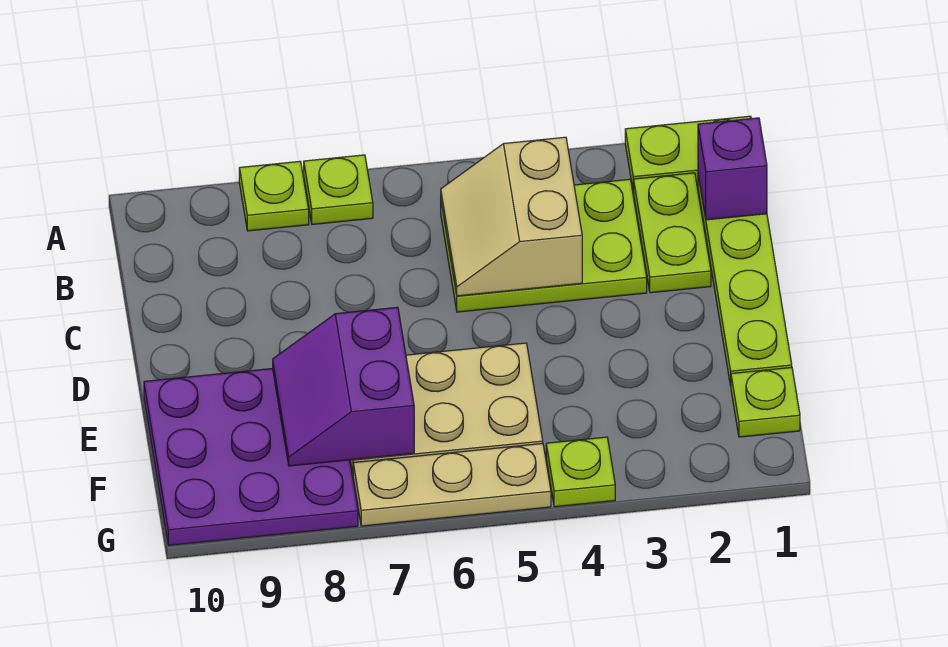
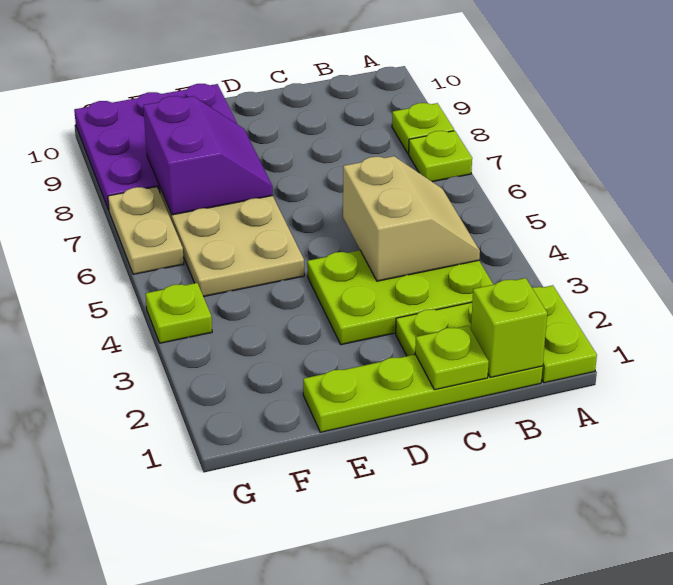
purple 1x1 brick [698,118,767,220] -> lime 1x1 brick [471,278,547,377]
lime 2x3 plate [441,179,647,312] -> lime 2x3 plate turned to [307,250,493,345]
tan 2x2 slope [441,137,582,296] -> tan 2x2 slope turned to [343,156,480,281]
purple 2x2 slope [273,307,414,466] -> purple 2x2 slope turned to [143,96,273,215]
lime 1x1 plate [731,368,800,437] -> lime 1x1 plate moved to [415,326,489,390]
tan 1x3 plate [353,444,551,526] -> tan 1x2 plate [108,187,184,274]

